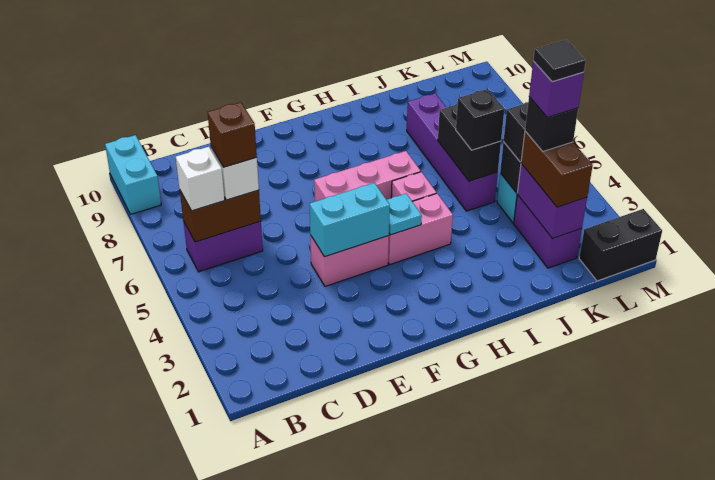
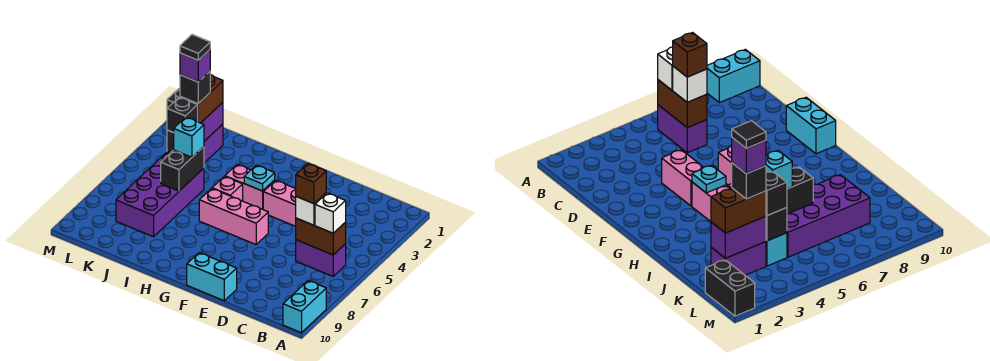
cyan 1x2 brick [310,183,390,257] -> cyan 1x2 brick moved to [187,253,237,301]
purple 1x4 brick [407,93,498,211] -> purple 2x4 brick [116,152,204,237]
black 1x1 brick [456,89,504,150] -> cyan 1x1 brick [174,117,204,157]

